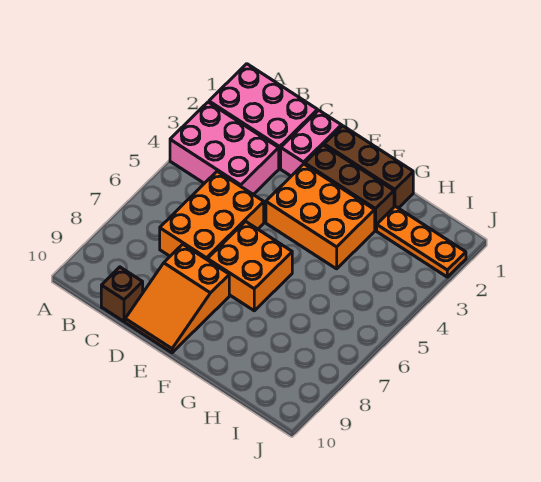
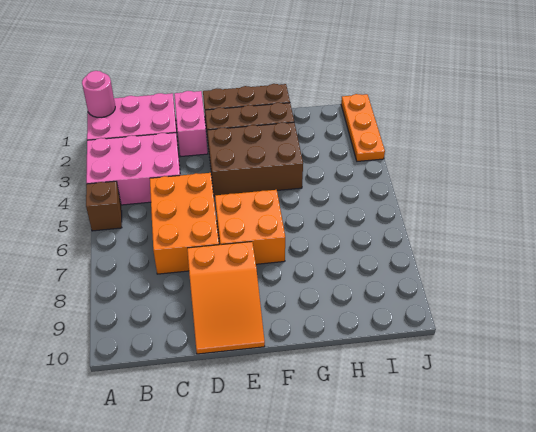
none -> pink 1x1 round brick [82,71,115,118]
brown 1x1 brick [101,267,143,322] -> brown 1x1 brick moved to [86,181,122,231]
orange 2x3 brick [266,164,375,269] -> brown 2x3 brick [207,122,303,196]
orange 1x3 plate [377,206,466,277] -> orange 1x3 plate turned to [341,94,385,161]

